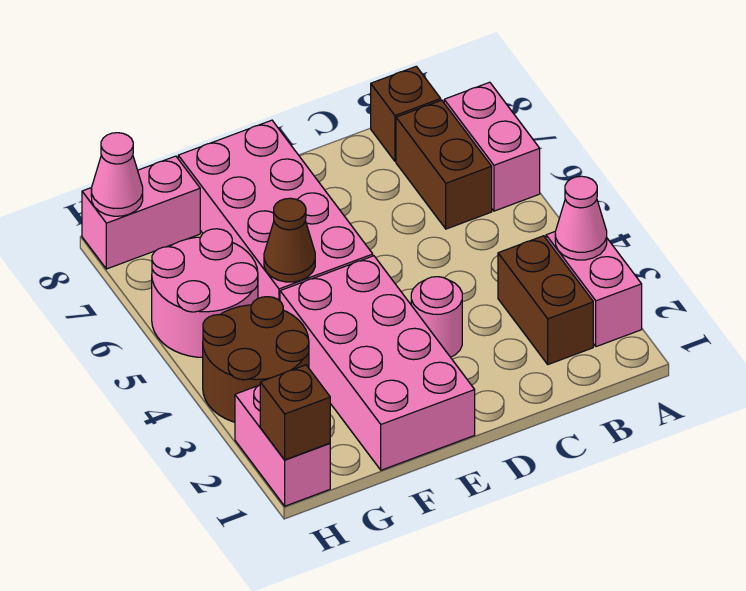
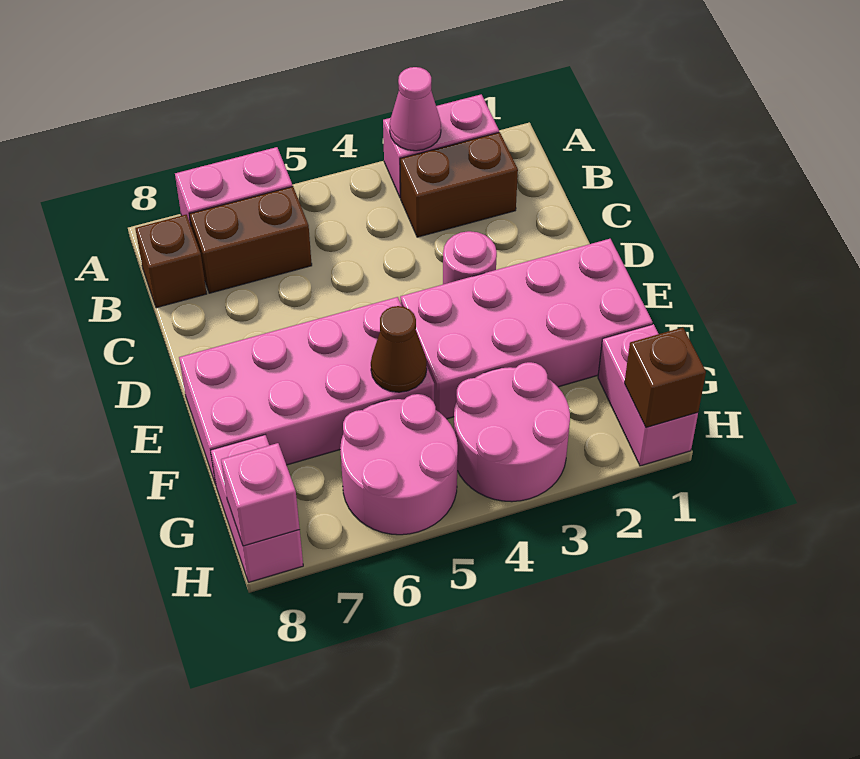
brown 2x2 round brick [203,297,309,422] -> pink 2x2 round brick [454,362,570,502]
pink 1x2 brick [235,385,330,506] -> pink 1x2 brick turned to [598,324,698,466]
pink 1x1 cone [91,133,143,216] -> pink 1x1 brick [221,443,300,546]

